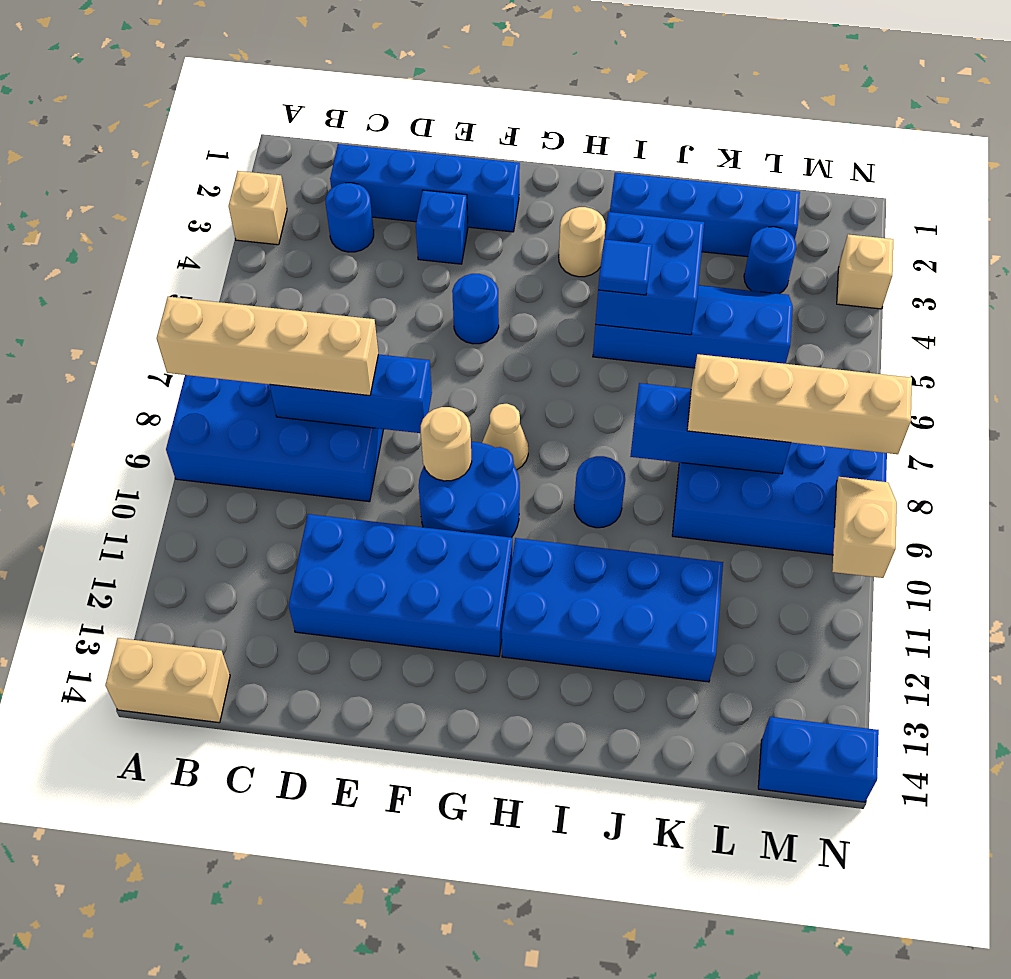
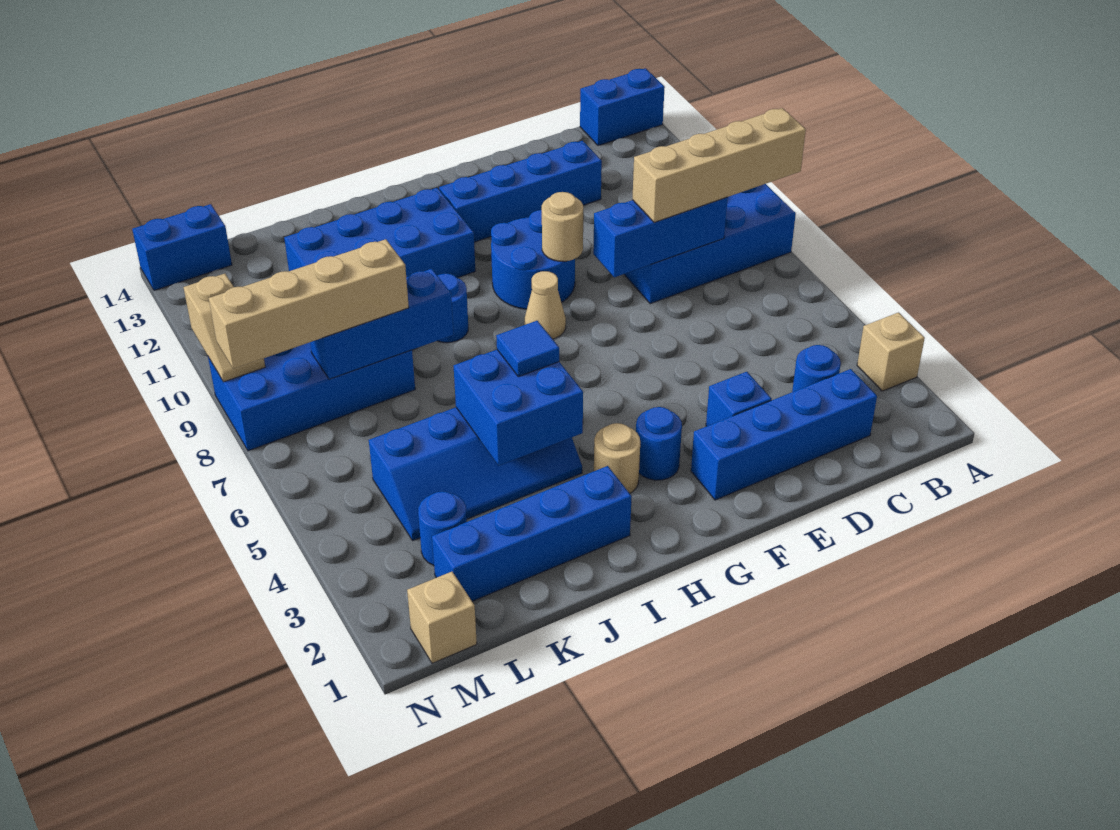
tan 1x2 brick [105,638,230,723] -> blue 1x2 brick [580,68,665,146]
blue 2x4 brick [289,514,513,657] -> blue 1x4 brick [439,141,602,242]
blue 1x1 round brick [452,274,499,344] -> blue 1x1 round brick moved to [636,407,682,480]
tan 1x1 brick [837,234,893,309] -> tan 1x1 brick moved to [407,572,477,663]

